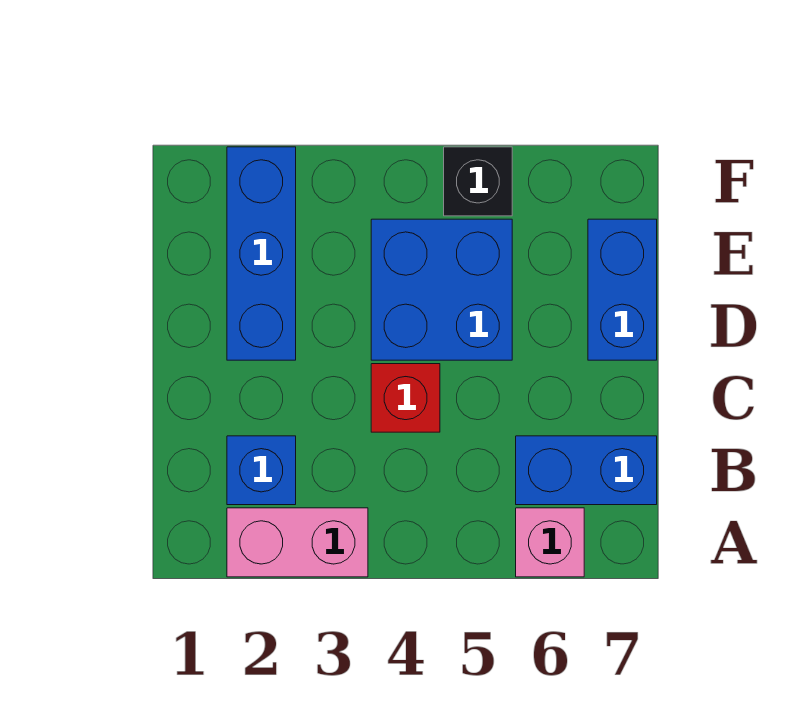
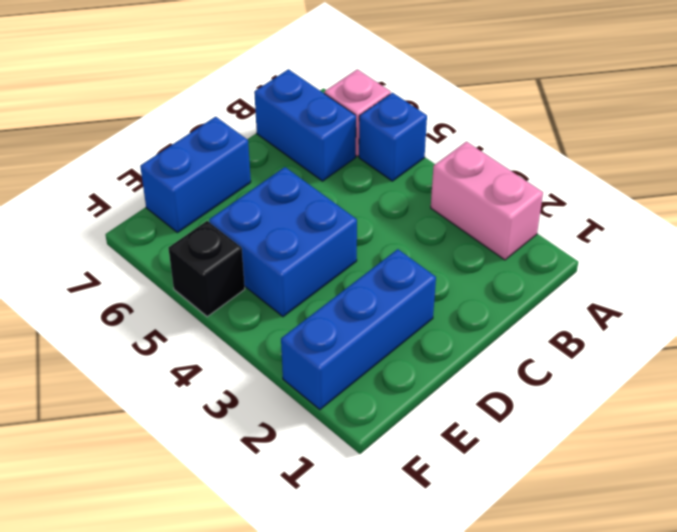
blue 1x1 brick [227,436,296,505] -> blue 1x1 brick moved to [359,93,427,181]
red 1x1 brick [371,364,440,432] -> none

